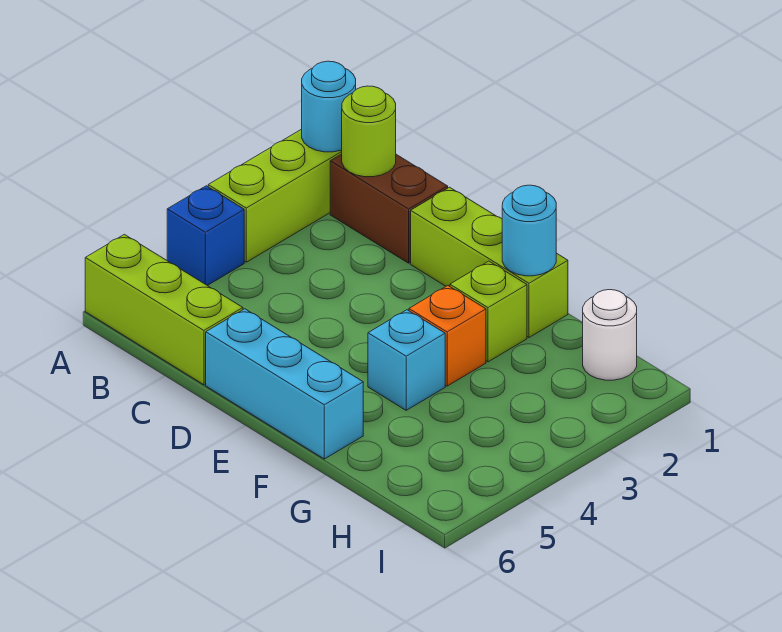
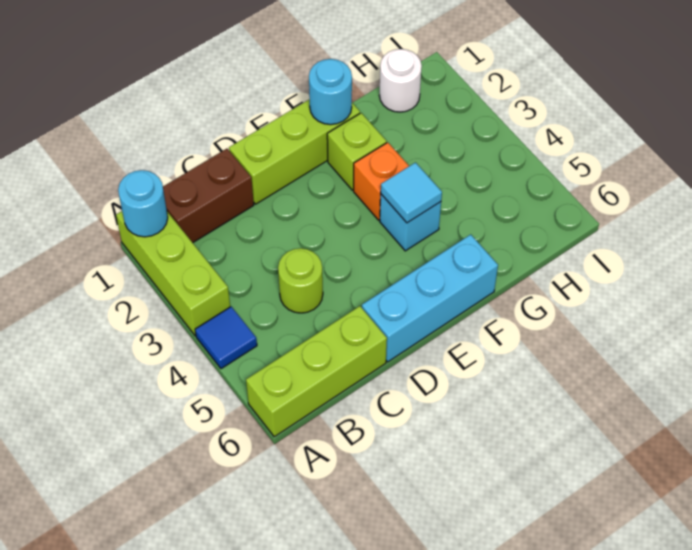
blue 1x1 brick [167,186,244,286] -> blue 1x1 tile [195,307,257,369]
lime 1x1 round brick [342,86,396,177] -> lime 1x1 round brick moved to [278,248,323,313]
none -> cyan 1x1 tile [381,163,442,223]

